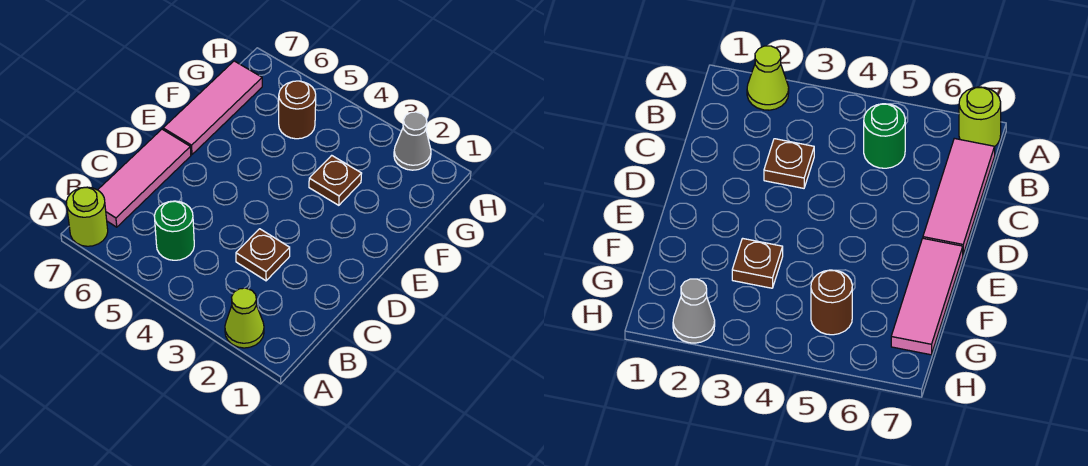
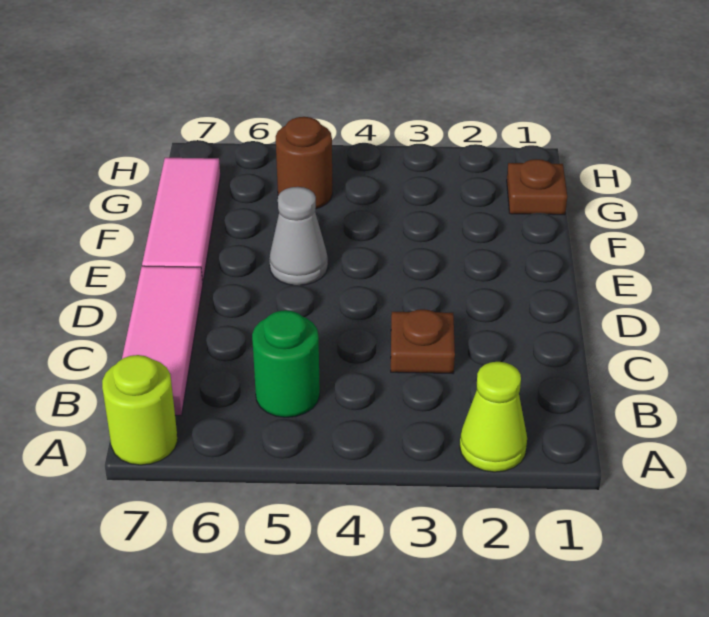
brown 1x1 plate [309,155,362,205] -> brown 1x1 plate moved to [507,159,567,215]
grey 1x1 cone [394,112,431,170] -> grey 1x1 cone moved to [269,187,328,285]

